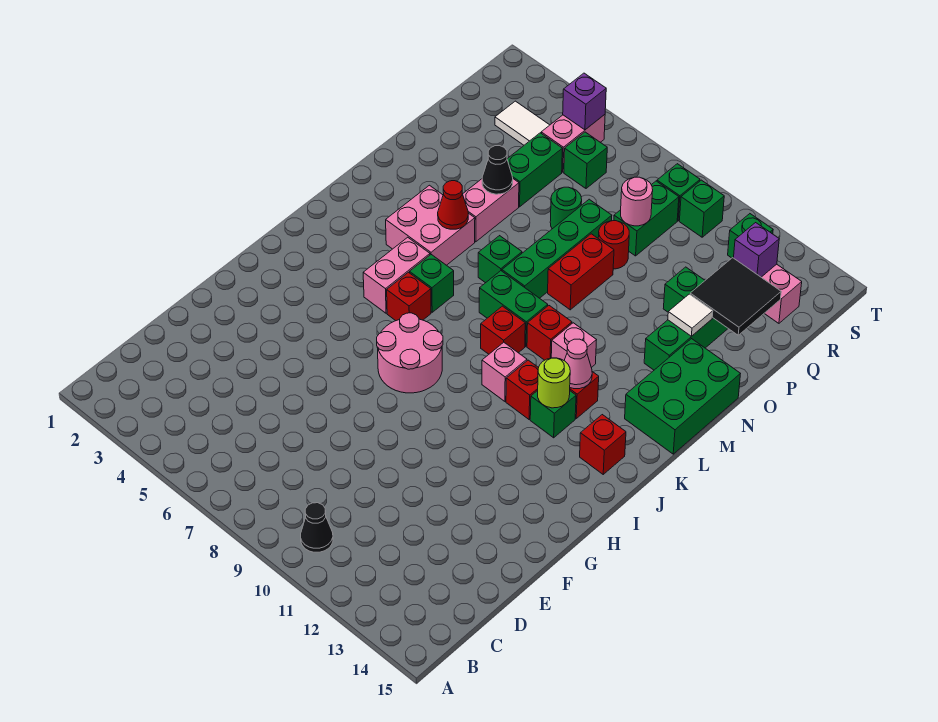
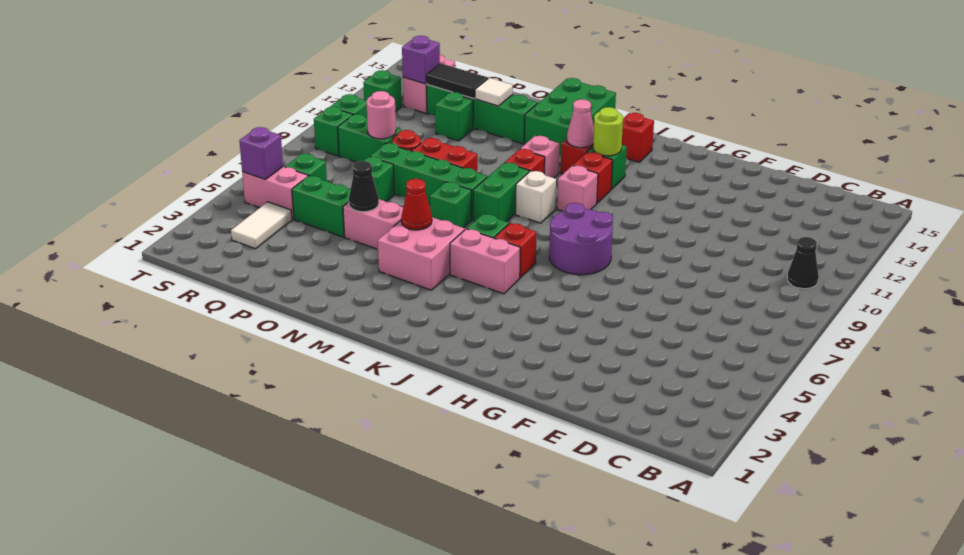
pink 2x2 round brick [377,313,443,393] -> purple 2x2 round brick [549,203,613,275]
red 1x1 brick [481,306,525,354] -> white 1x1 brick [515,171,556,223]
green 2x3 brick [625,339,740,454] -> green 2x3 brick turned to [524,78,616,155]
green 1x1 round brick [550,187,582,229] -> green 1x1 brick [353,157,394,201]
black 2x2 tile [690,258,781,335] -> black 1x2 tile [426,63,488,99]

